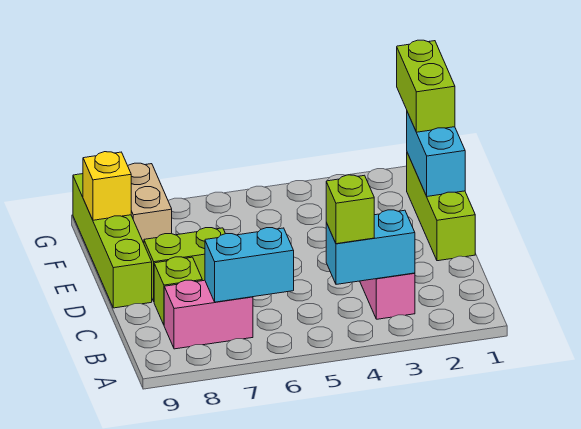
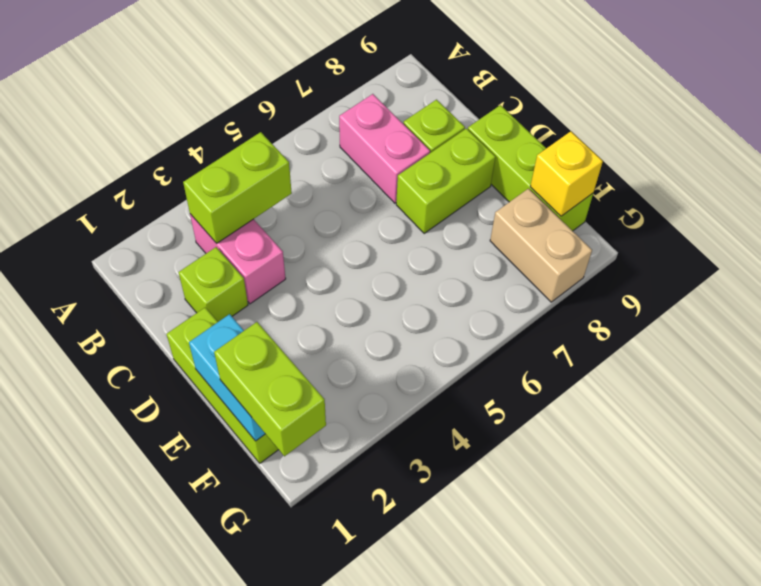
cyan 1x2 brick [326,210,415,284] -> lime 1x2 brick [183,132,292,243]
lime 1x1 brick [326,175,374,244] -> lime 1x1 brick moved to [179,247,248,322]
cyan 1x2 brick [205,228,294,302] -> none
pink 1x2 brick [164,280,253,349] -> pink 1x2 brick turned to [339,94,430,203]
lime 1x4 brick [73,174,152,308] -> lime 1x3 brick [468,105,593,231]

